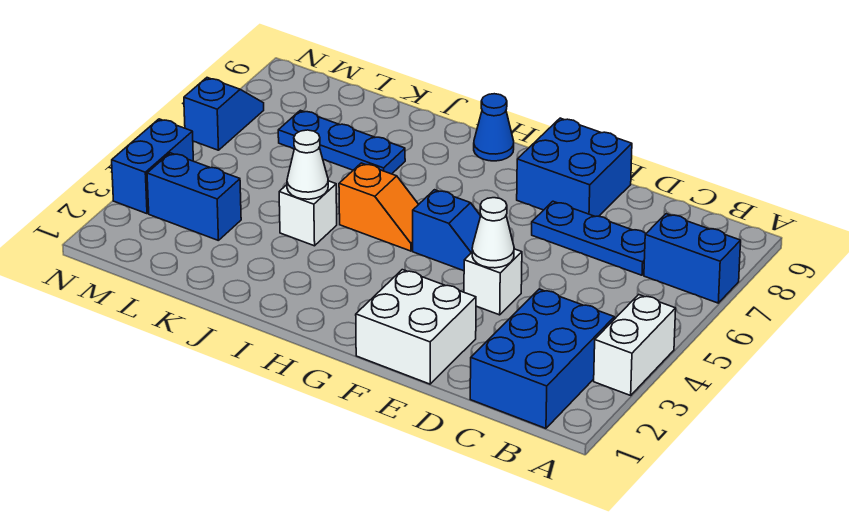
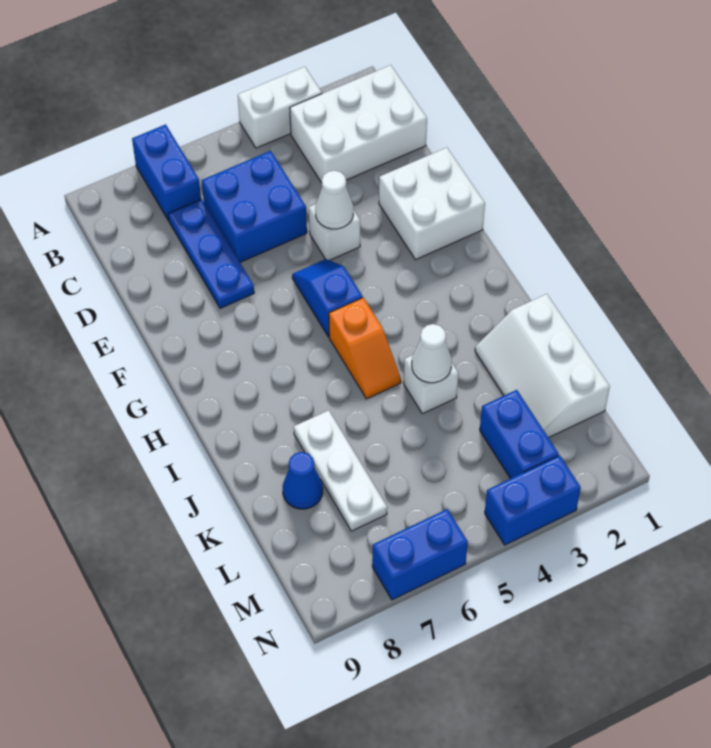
blue 2x3 brick [470,289,614,428] -> white 2x3 brick [290,65,427,183]
blue 2x2 brick [517,118,632,217] -> blue 2x2 brick moved to [202,151,307,262]
orange 1x2 slope [339,163,419,251] -> orange 1x2 slope turned to [329,298,401,399]
blue 1x1 cone [474,94,514,161] -> blue 1x1 cone moved to [283,452,323,509]
none -> white 2x3 slope [475,294,610,438]
blue 1x3 plate [278,110,405,174] -> white 1x3 plate [294,410,387,531]
blue 1x2 slope [184,78,264,150] -> blue 1x2 brick [372,509,468,600]

